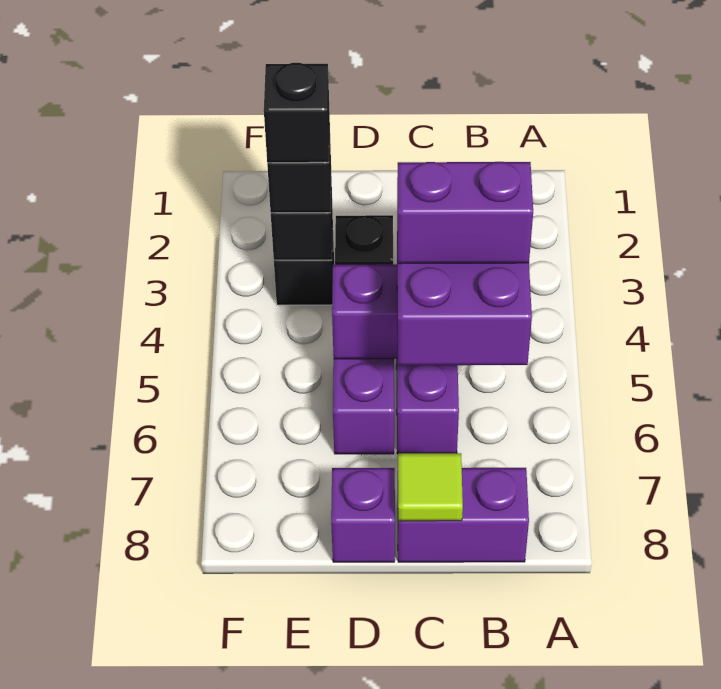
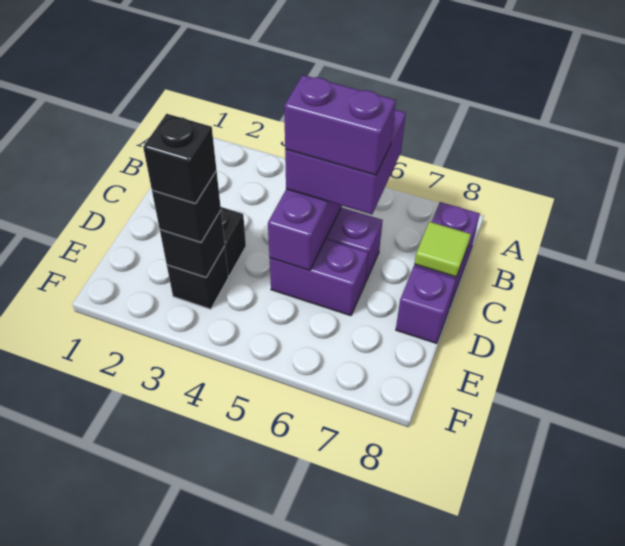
purple 1x2 brick [397,162,533,264] -> purple 1x2 brick turned to [284,75,396,175]

